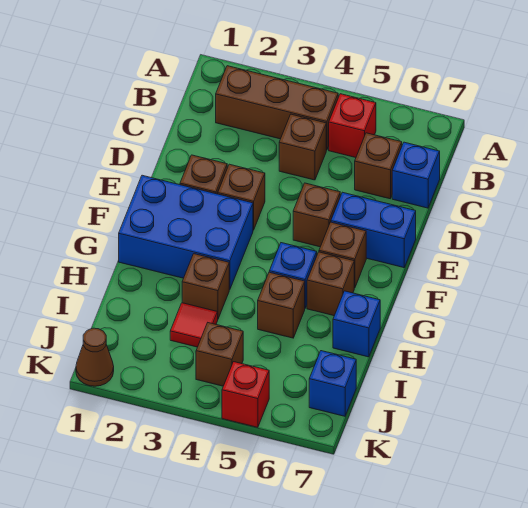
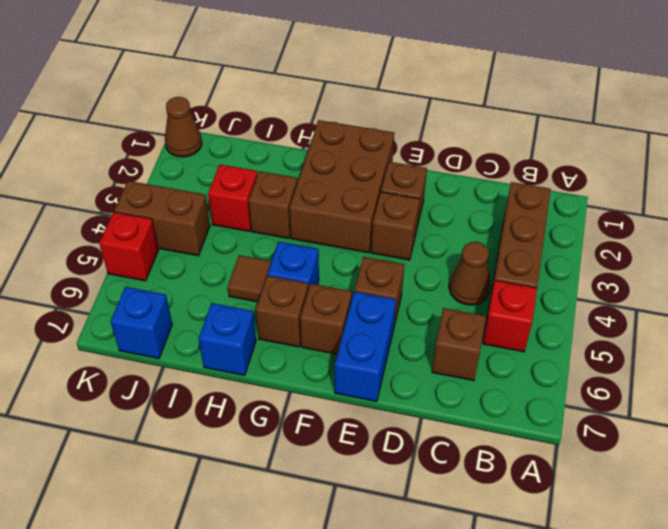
brown 1x1 brick [279,114,326,180] -> brown 1x1 cone [449,242,490,305]
blue 1x1 brick [392,142,440,208] -> none
blue 2x3 brick [119,175,253,290] -> brown 2x3 brick [289,120,394,253]
brown 1x1 brick [258,272,305,338] -> brown 1x1 tile [228,255,272,302]
red 1x1 tile [170,303,218,347] -> red 1x1 brick [208,165,257,231]
brown 1x1 brick [196,323,243,386] -> brown 1x2 brick [114,181,210,256]

